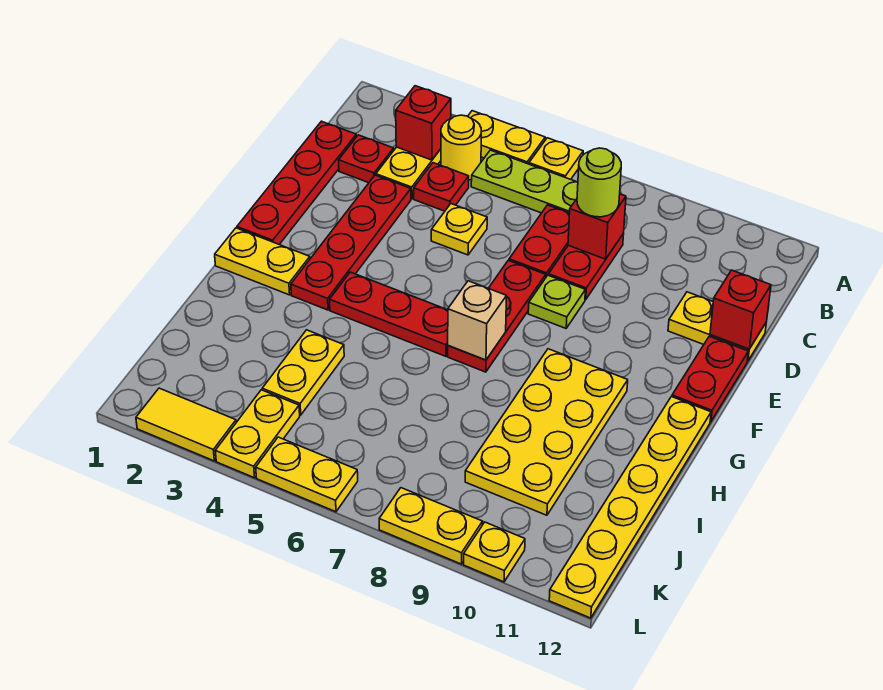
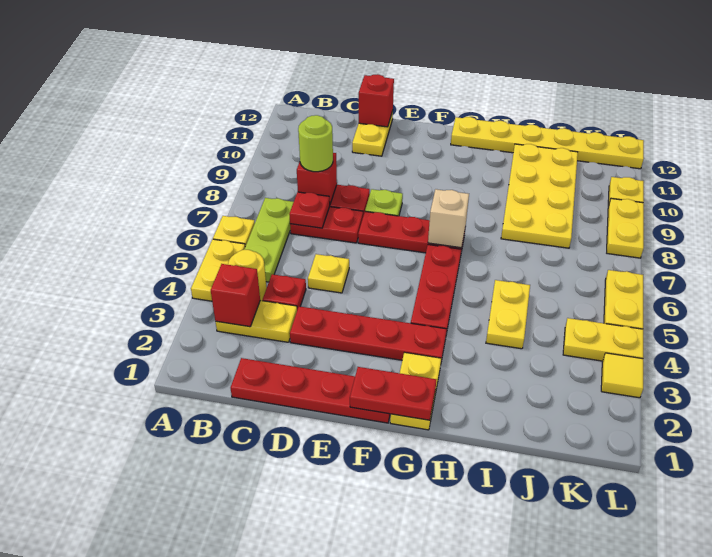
red 1x1 plate [339,135,394,183] -> red 1x1 plate moved to [289,192,330,228]
red 1x2 plate [672,336,748,422] -> red 1x2 plate moved to [350,367,436,420]
yellow 2x4 plate [465,349,628,515] -> yellow 2x4 plate turned to [501,144,578,248]
yellow 1x2 plate [262,330,344,415] -> yellow 1x2 plate turned to [486,280,530,349]
yellow 1x2 tile [136,388,236,461] -> yellow 1x1 tile [601,353,643,398]

